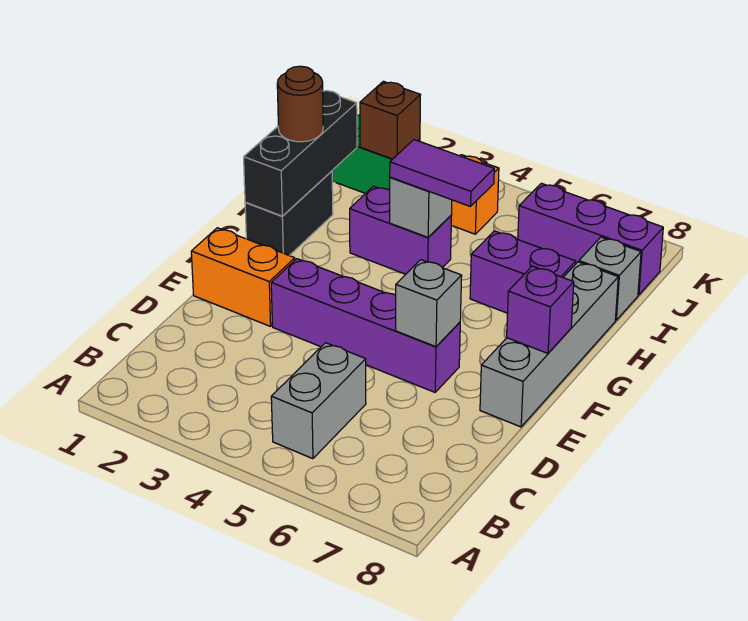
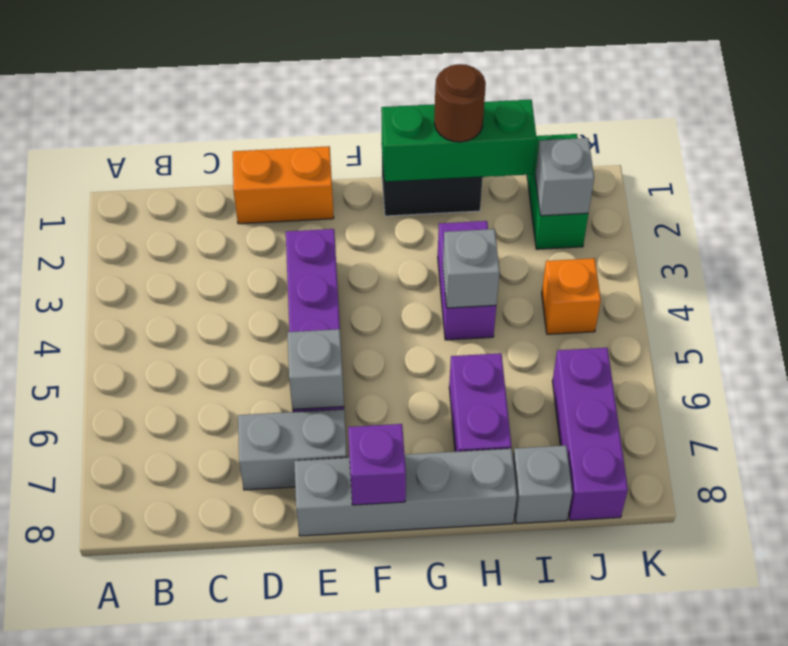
grey 1x2 brick [271,343,366,459] -> grey 1x2 brick moved to [238,409,347,490]
orange 1x2 brick [191,228,295,326] -> orange 1x2 brick turned to [233,146,334,224]
black 1x3 brick [244,91,357,216] -> green 1x3 brick [381,100,537,182]
purple 1x2 tile [390,140,494,207] -> none
brown 1x1 brick [360,81,420,159] -> grey 1x1 brick [535,138,594,216]

